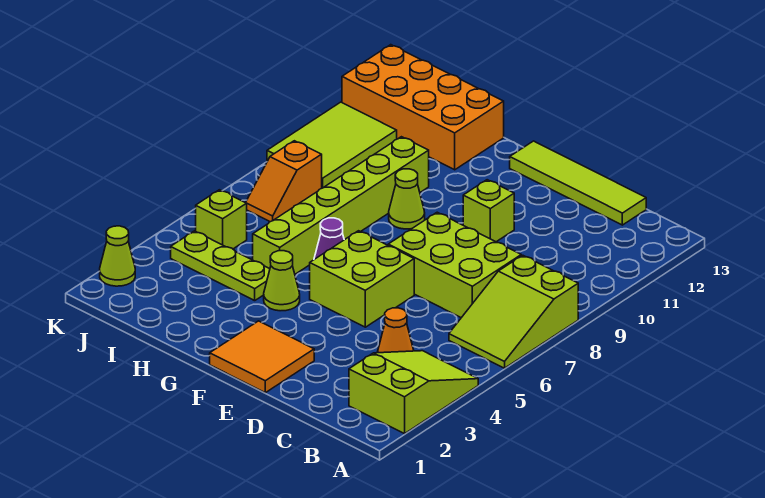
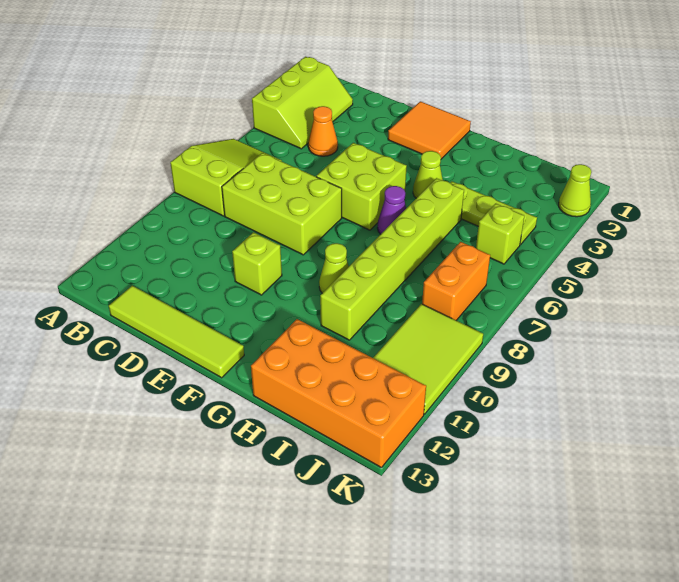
lime 2x3 slope [349,351,478,434] -> lime 2x3 slope turned to [252,57,353,149]
orange 1x2 slope [246,141,322,222] -> orange 1x2 brick [422,242,490,320]

